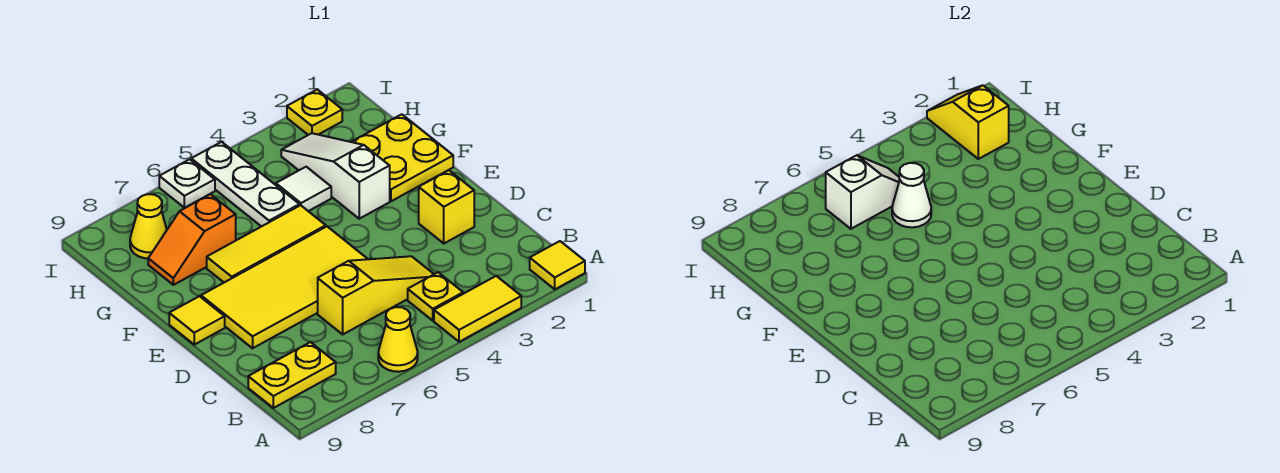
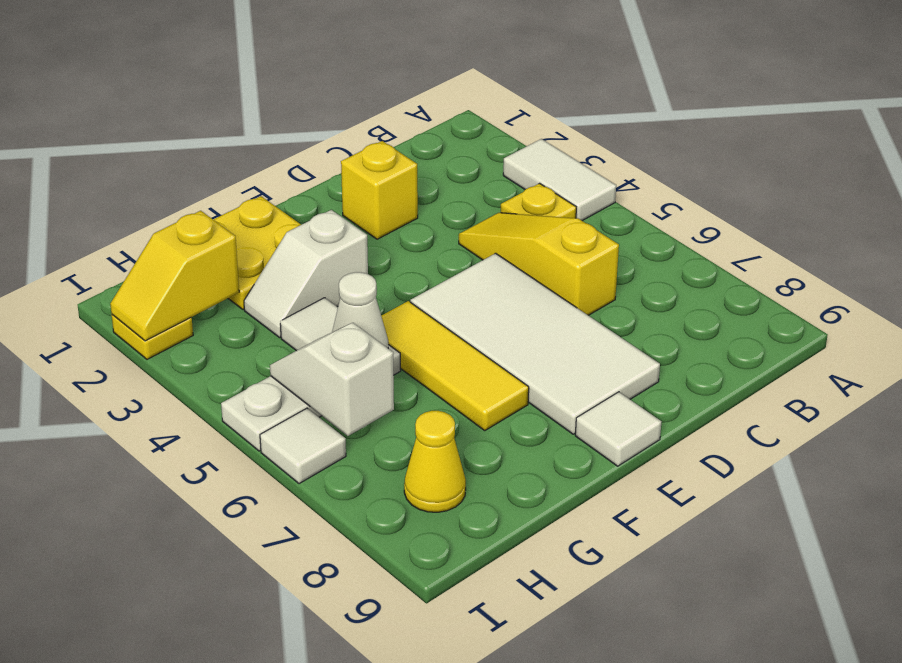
yellow 1x1 tile [530,241,585,289] -> none
yellow 1x2 tile [434,276,521,342] -> white 1x2 tile [503,139,616,221]
yellow 1x1 cone [378,307,418,372] -> none
yellow 1x2 plate [248,342,336,408] -> none
yellow 2x4 tile [201,227,367,348] -> white 2x4 tile [410,253,660,434]
yellow 1x1 tile [169,296,225,345] -> white 1x1 tile [575,392,661,466]
white 1x3 slope [281,133,390,219] -> white 1x2 slope [244,210,368,338]
orange 1x2 slope [148,194,236,285] -> none
white 1x1 plate [159,159,215,208] -> white 1x1 tile [260,408,346,484]

